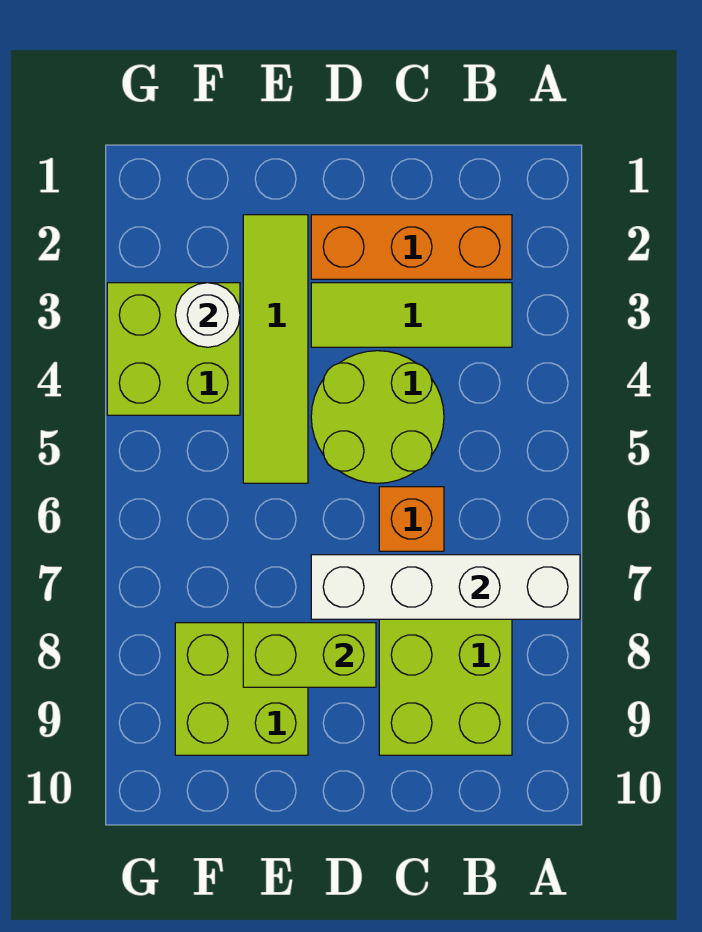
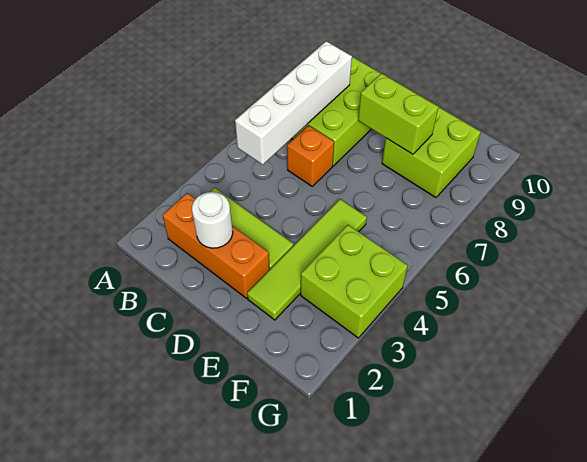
white 1x4 brick [311,555,580,619] -> white 1x4 brick turned to [235,41,352,165]
lime 2x2 round brick [311,351,444,483] -> none
white 1x1 round brick [175,283,240,347] -> white 1x1 round brick moved to [192,192,233,248]

